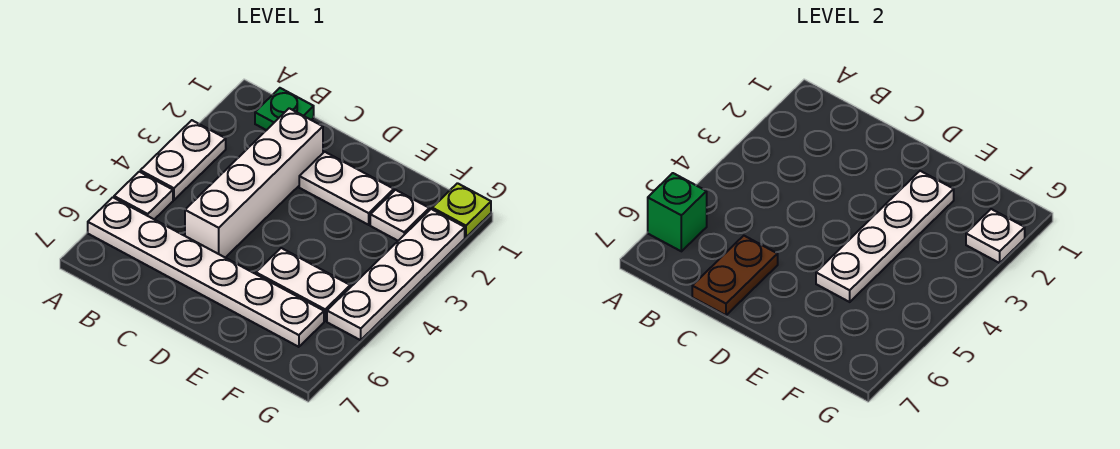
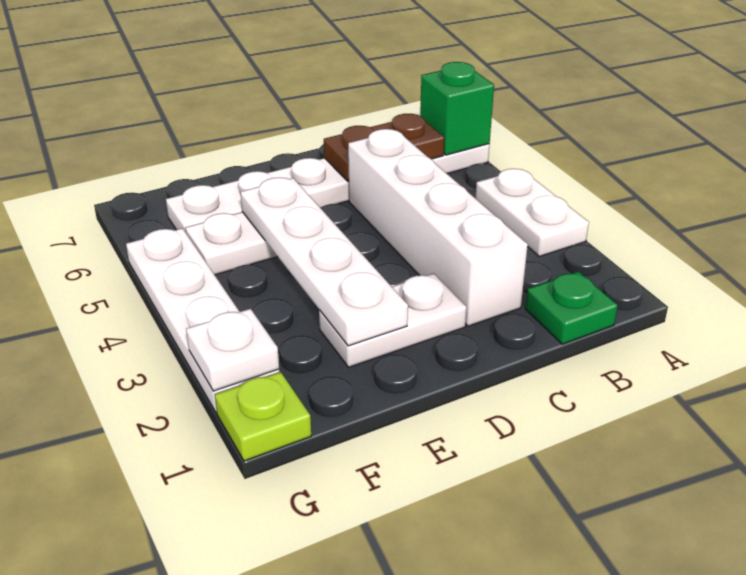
white 1x1 plate [114,172,173,219] -> none
brown 1x2 plate [692,236,778,315] -> brown 1x2 plate turned to [324,114,444,181]
white 1x1 plate [370,190,429,241] -> none

